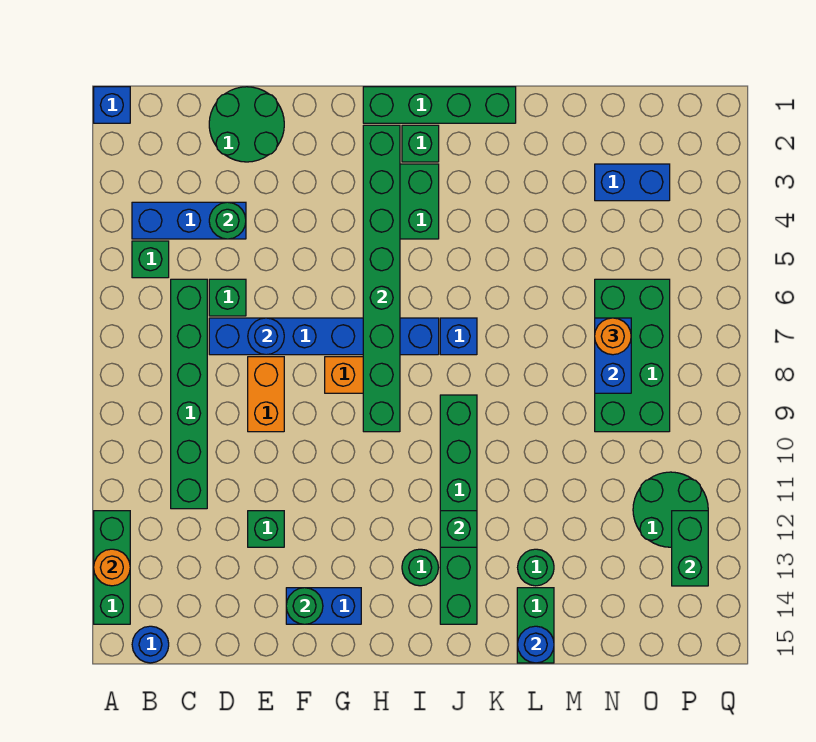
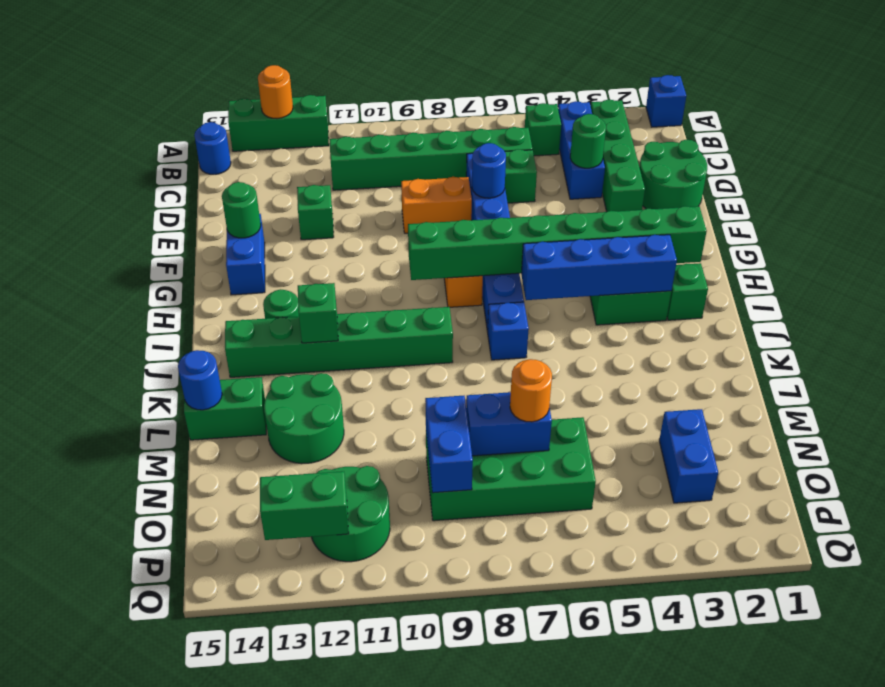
green 1x4 brick [363,87,516,123] -> green 1x4 brick moved to [591,100,645,212]
none -> blue 1x4 brick [521,235,677,300]
green 1x1 round brick [518,549,554,586] -> green 2x2 round brick [264,373,344,464]
none -> blue 1x2 brick [425,396,473,493]

